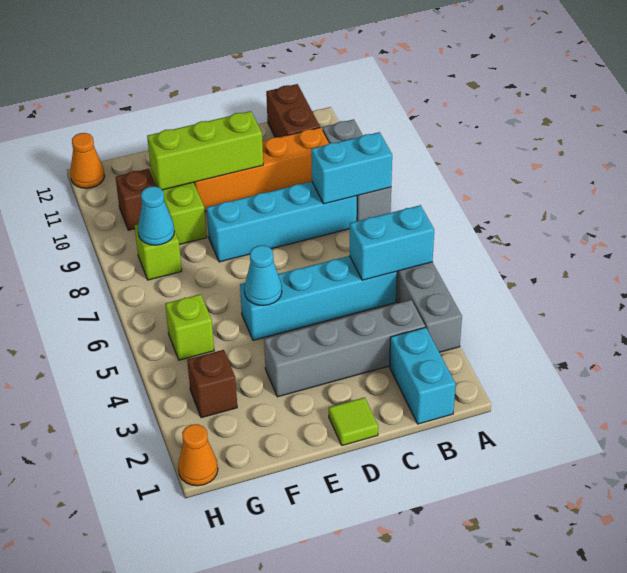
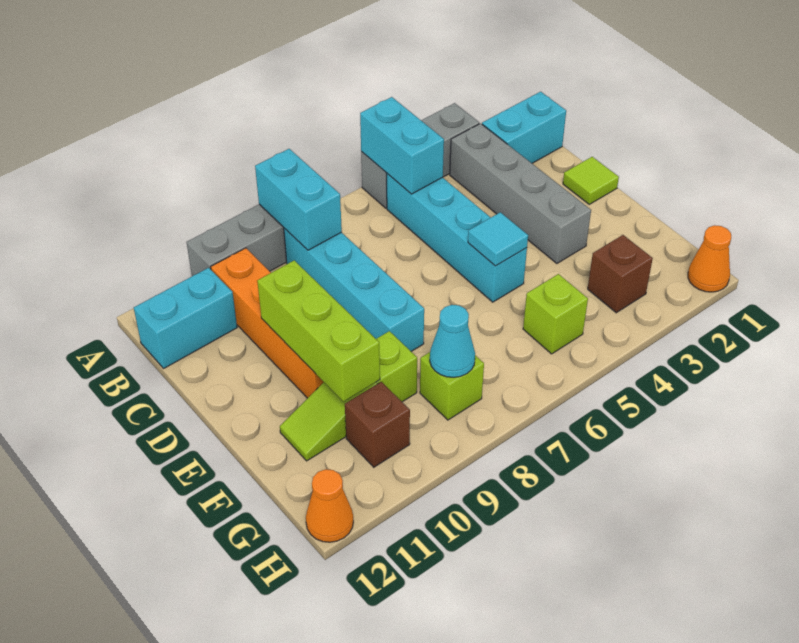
brown 1x2 brick [266,84,320,137] -> cyan 1x2 brick [134,268,237,368]
cyan 1x1 cone [244,245,282,306] -> cyan 1x1 tile [468,212,528,266]

